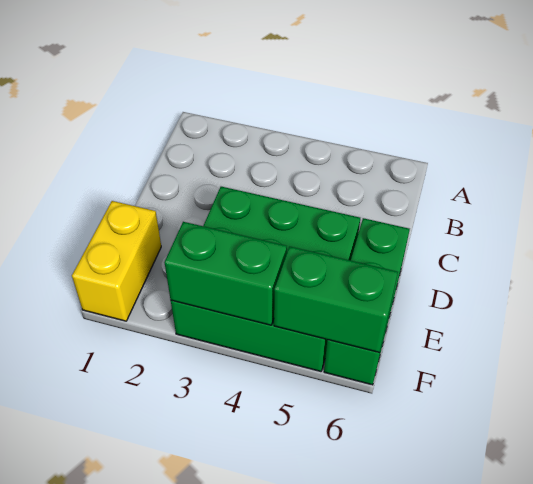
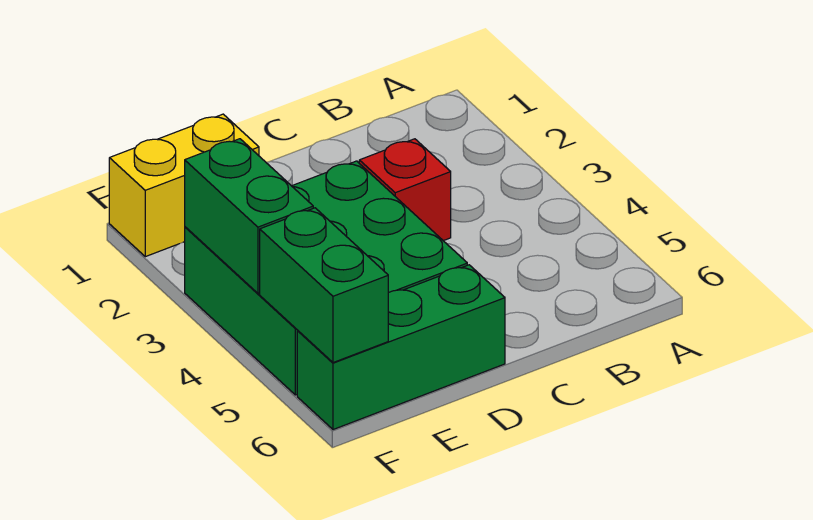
none -> red 1x1 brick [359,139,451,241]

